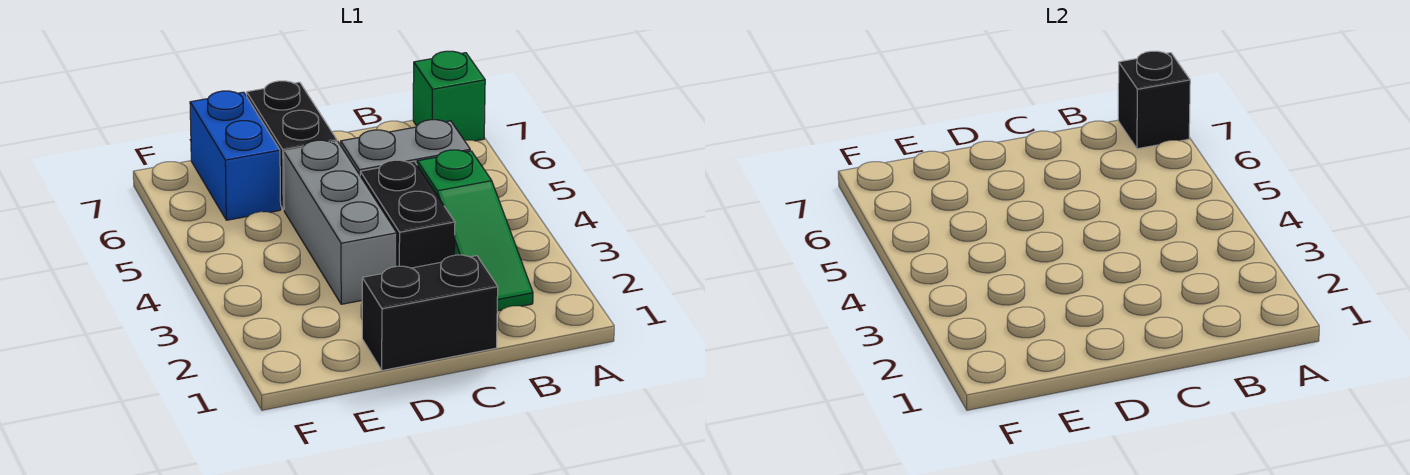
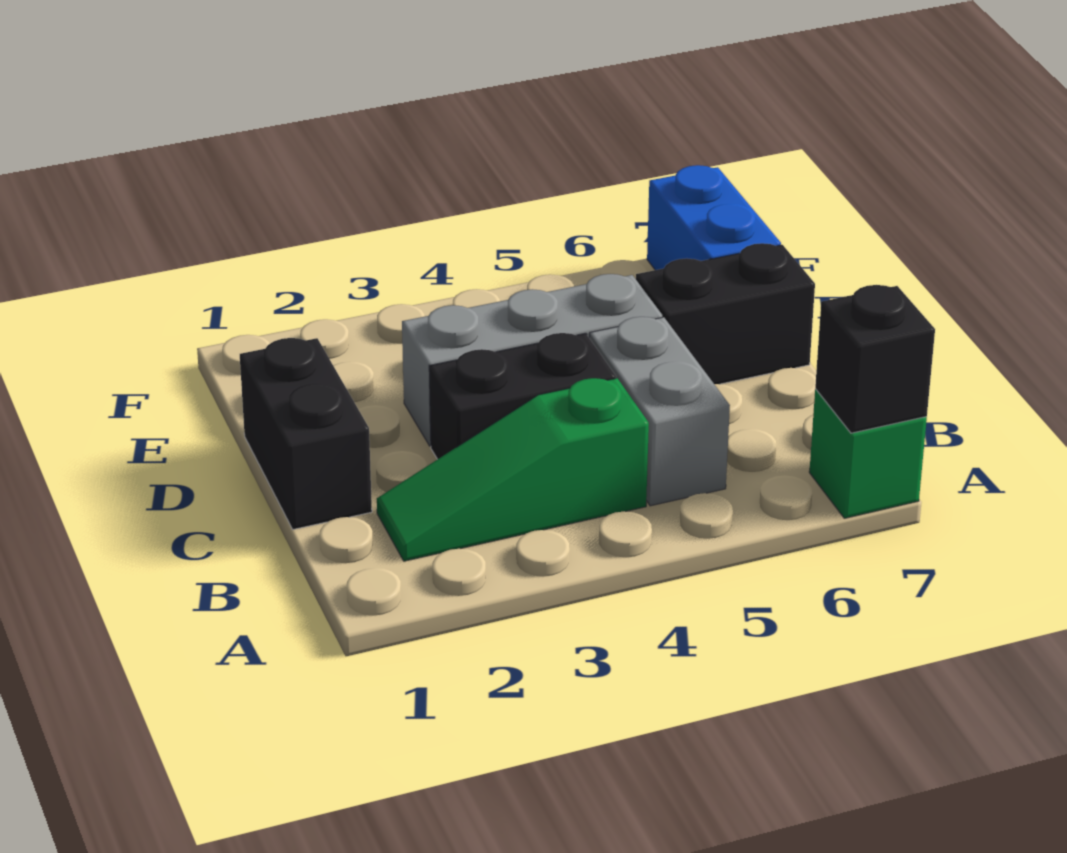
blue 1x2 brick [190,91,281,220] -> blue 1x2 brick turned to [647,165,781,270]

